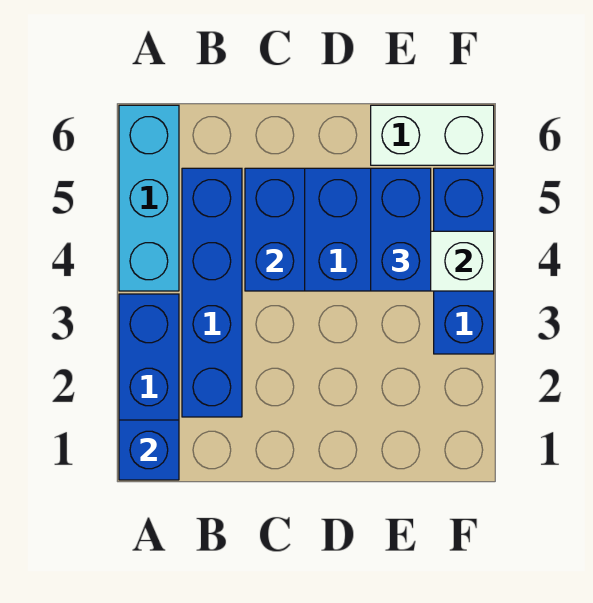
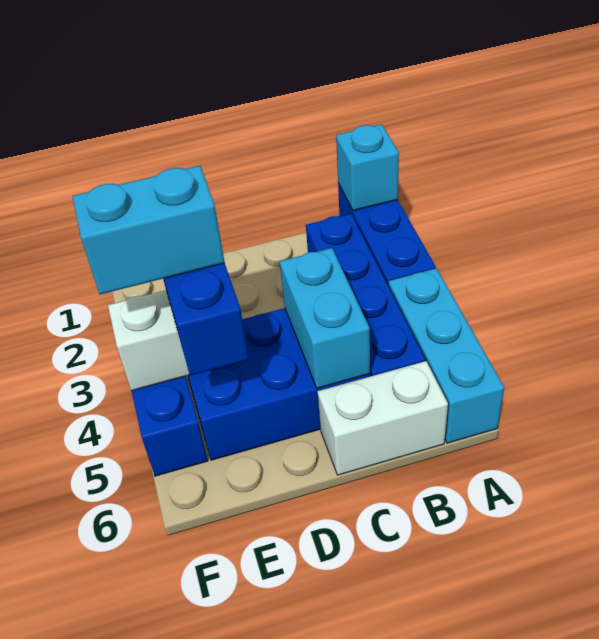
blue 1x1 brick [119,420,179,480] -> cyan 1x1 brick [336,124,399,211]
blue 1x2 brick [245,168,305,291] -> cyan 1x2 brick [280,248,370,388]
none -> cyan 1x2 brick [73,166,225,294]
white 1x2 brick [371,105,494,165] -> white 1x2 brick moved to [318,361,448,475]

